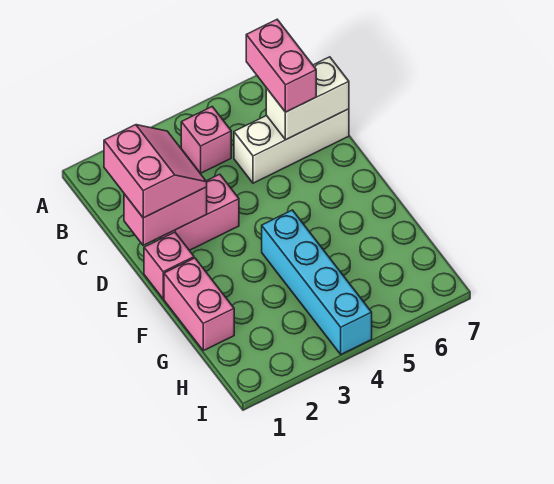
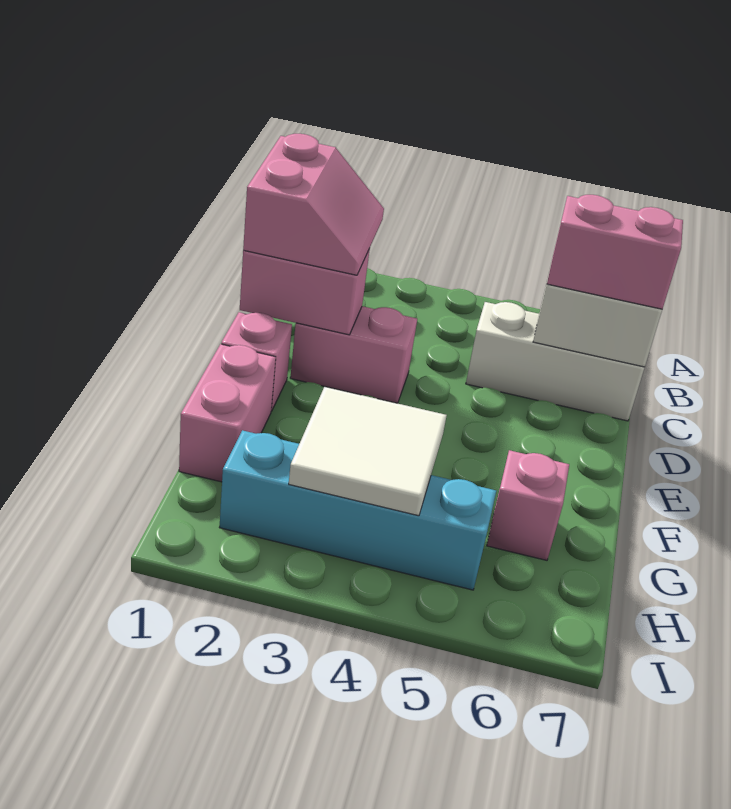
pink 1x1 brick [181,107,231,173] -> pink 1x1 brick moved to [487,450,569,560]
pink 1x2 brick [246,20,316,112] -> pink 1x2 brick turned to [547,195,683,309]
cyan 1x4 brick [262,210,372,354] -> cyan 1x4 brick turned to [219,430,496,590]
none -> white 2x2 tile [289,387,447,516]

